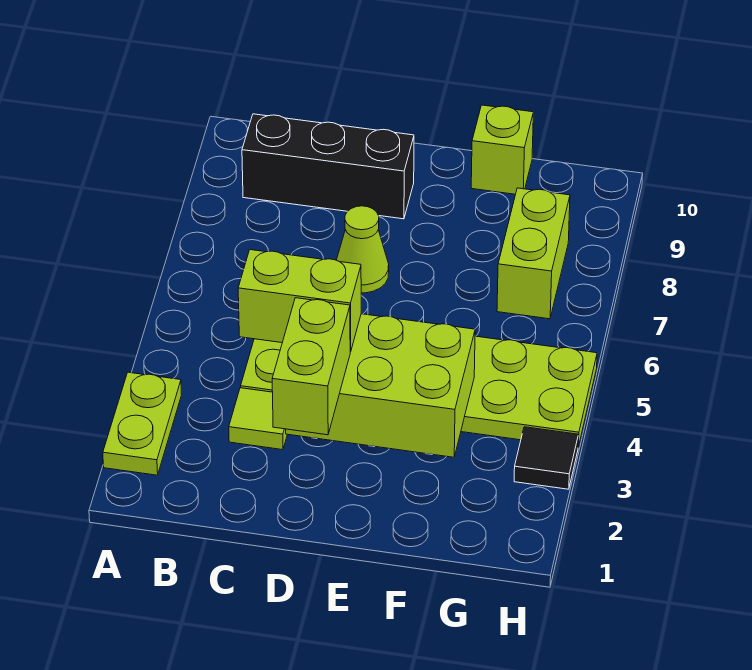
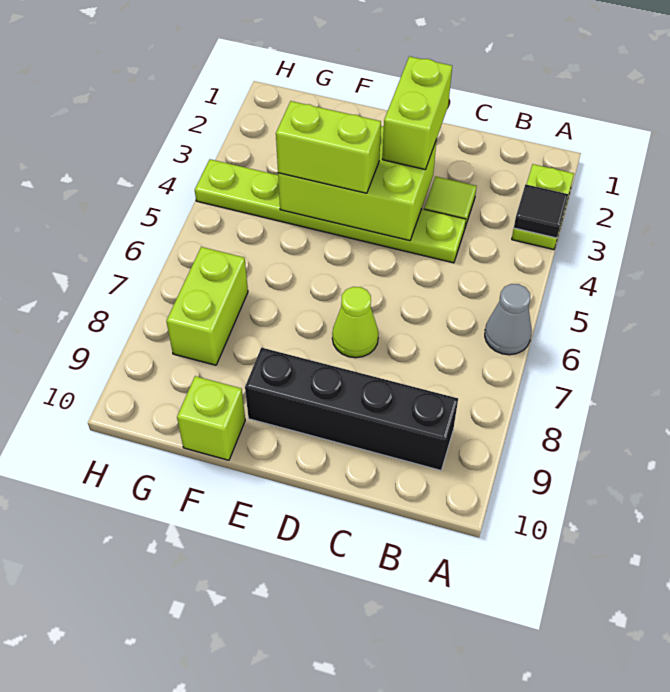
none -> grey 1x1 cone [485,284,532,355]
black 1x3 brick [242,114,414,219] -> black 1x4 brick [245,348,458,470]
lime 2x6 plate [241,336,597,447] -> lime 1x6 plate [195,159,466,263]
lime 1x2 brick [238,250,361,352] -> lime 1x2 brick moved to [276,101,381,193]
black 1x1 tile [514,427,578,489] -> black 1x1 tile moved to [514,184,568,238]

